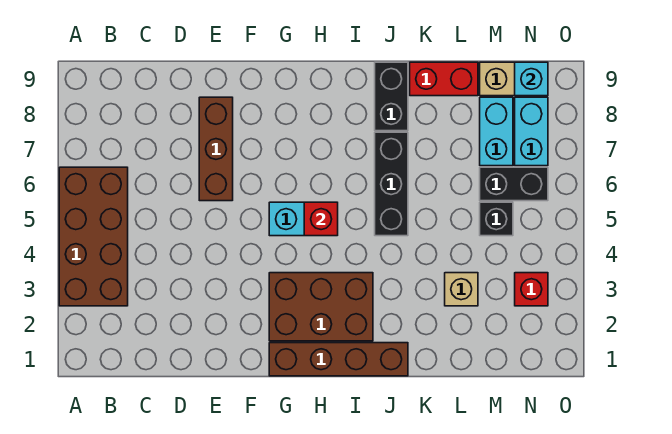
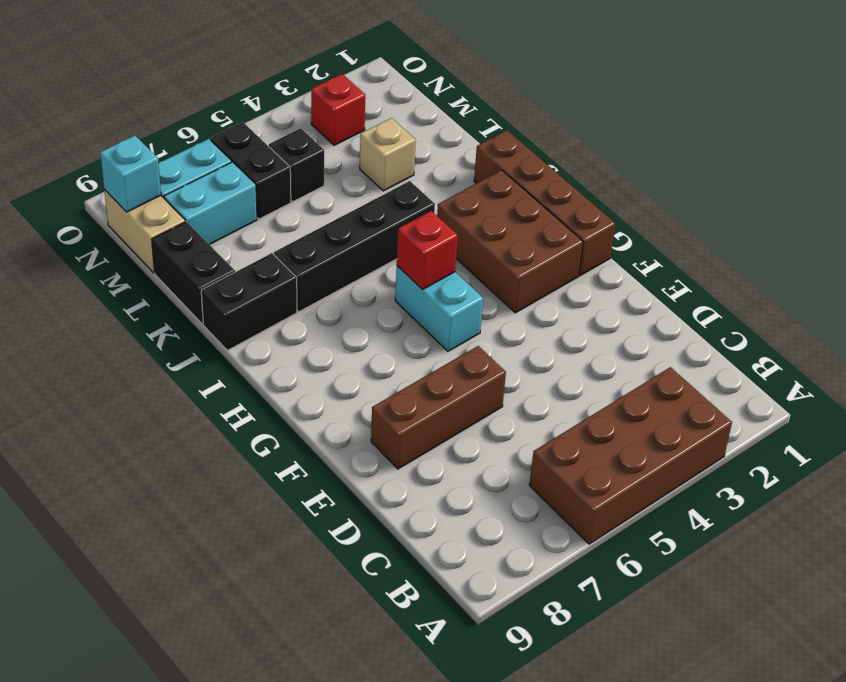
black 1x3 brick [375,132,408,236] -> black 1x4 brick [274,181,435,312]
red 1x2 brick [410,62,478,96] -> black 1x2 brick [152,221,235,324]

